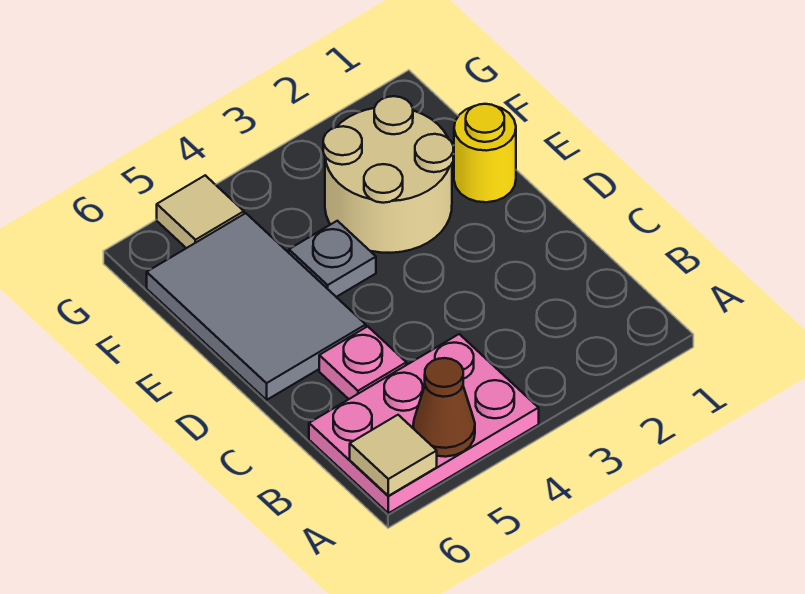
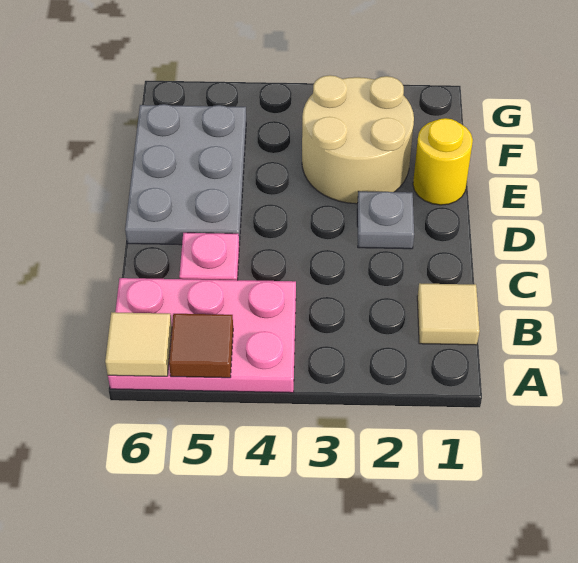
brown 1x1 cone [413,358,475,457] -> brown 1x1 tile [169,314,233,378]
grey 2x3 tile [147,213,366,400] -> grey 2x3 plate [125,104,246,245]
grey 1x1 plate [289,221,376,297] -> grey 1x1 plate moved to [357,191,414,249]
tan 1x1 tile [157,175,244,248] -> tan 1x1 tile moved to [417,283,480,345]

